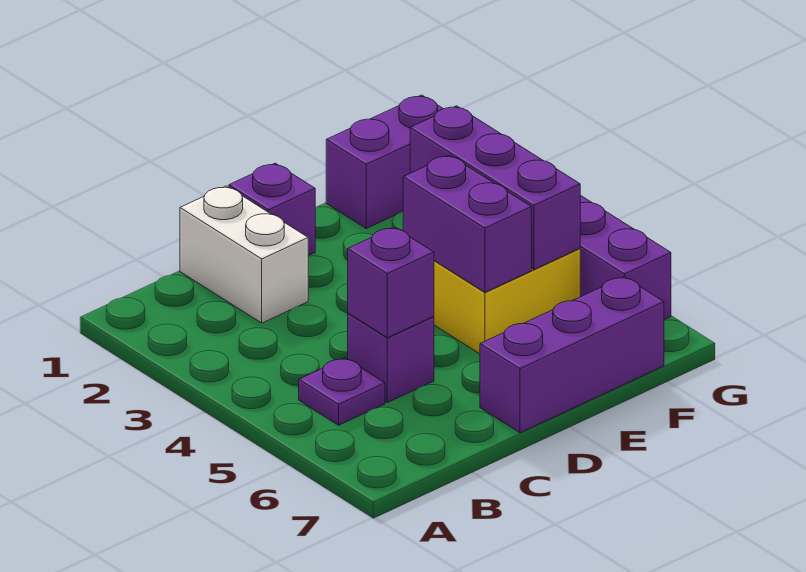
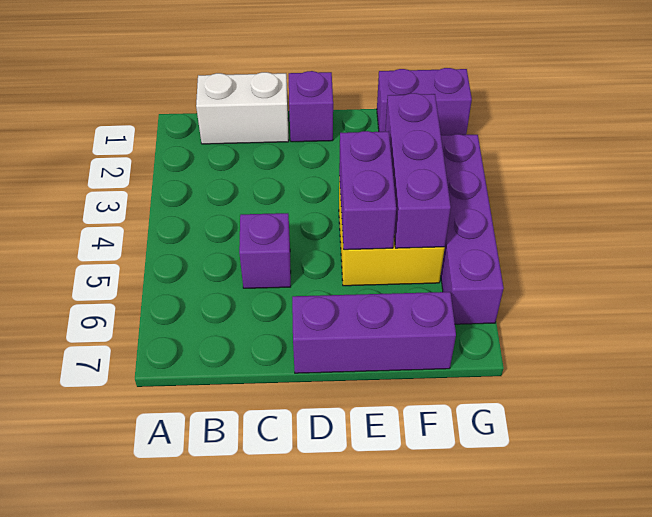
purple 1x1 plate [299,358,385,425] -> none
white 1x2 brick [180,186,308,323] -> white 1x2 brick turned to [196,72,289,144]
purple 1x1 brick [348,227,434,338] -> none

